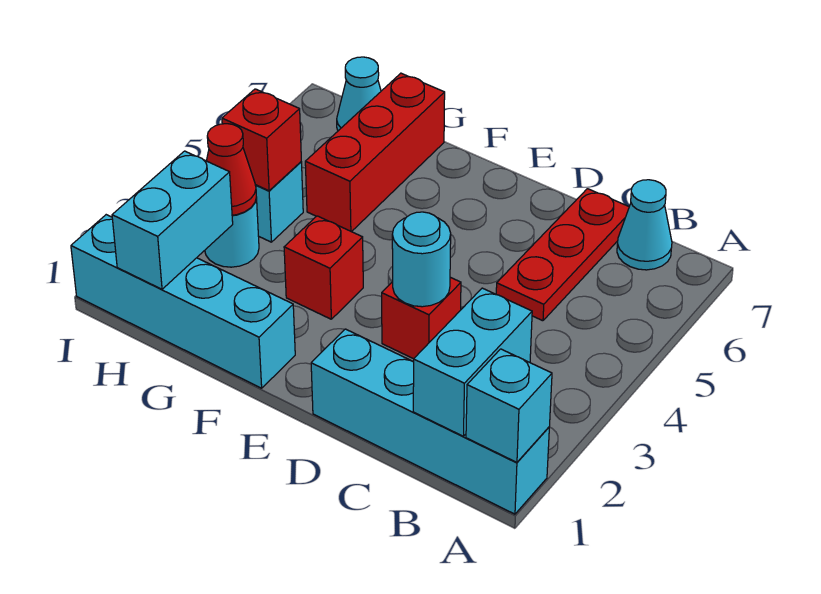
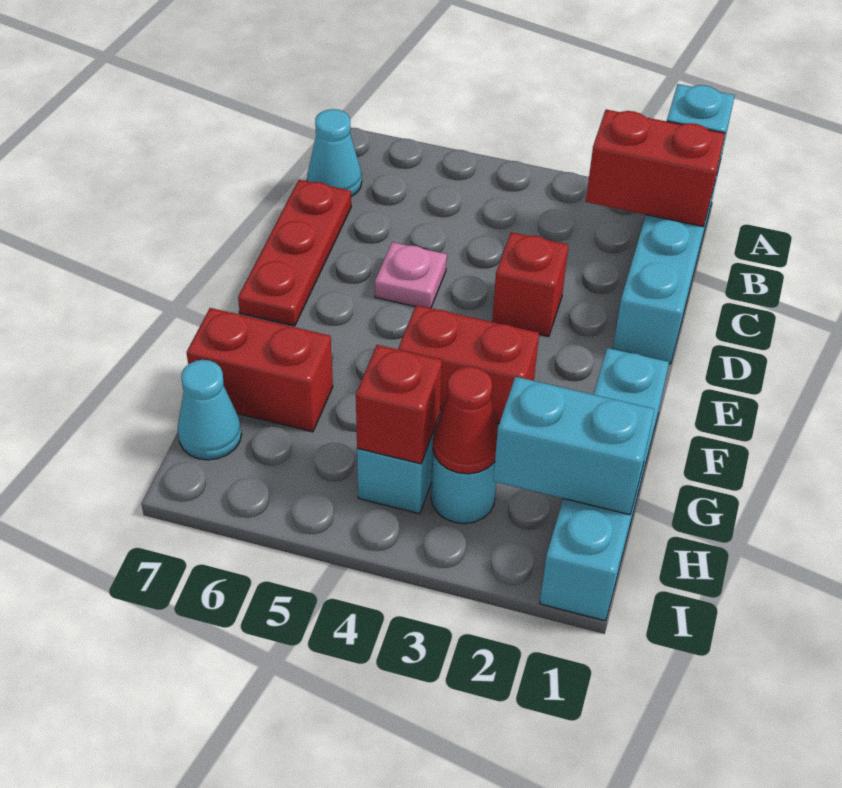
cyan 1x2 brick [413,288,532,436] -> red 1x2 brick [586,110,725,227]
red 1x3 plate [496,189,629,321] -> red 1x3 plate turned to [238,180,351,326]
cyan 1x1 round brick [392,212,451,307] -> none
none -> pink 1x1 plate [375,242,447,308]
red 1x1 brick [284,216,363,319] -> red 1x2 brick [398,305,539,424]
red 1x3 brick [305,73,445,232] -> red 1x2 brick [187,308,333,432]

